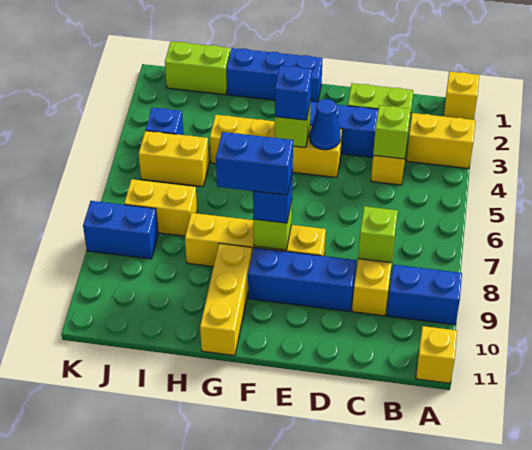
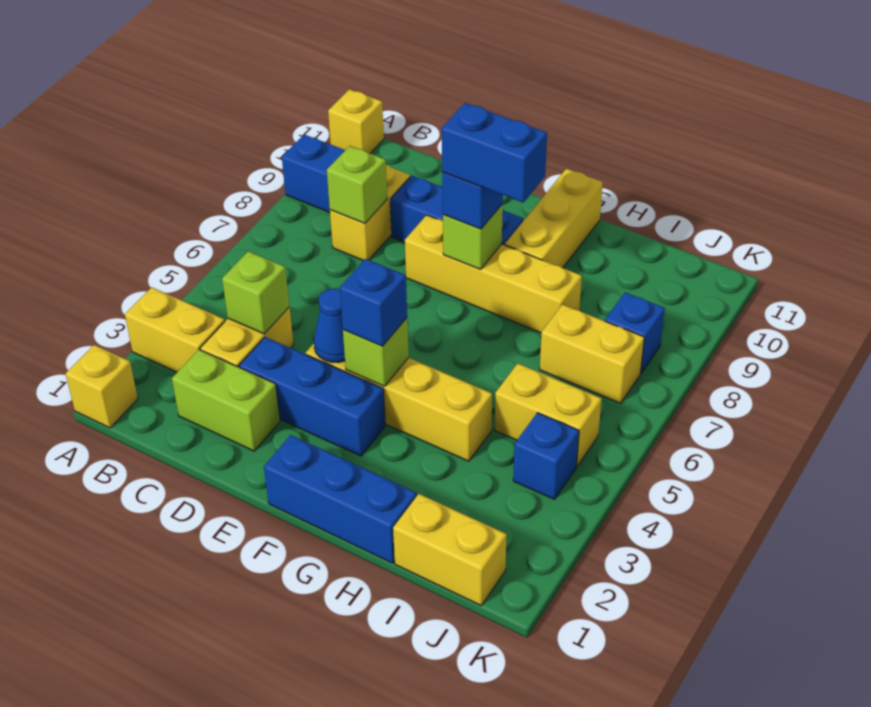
lime 1x2 brick [165,41,230,95] -> yellow 1x2 brick [393,494,507,605]
blue 1x2 brick [83,201,158,259] -> blue 1x1 brick [605,292,665,373]

